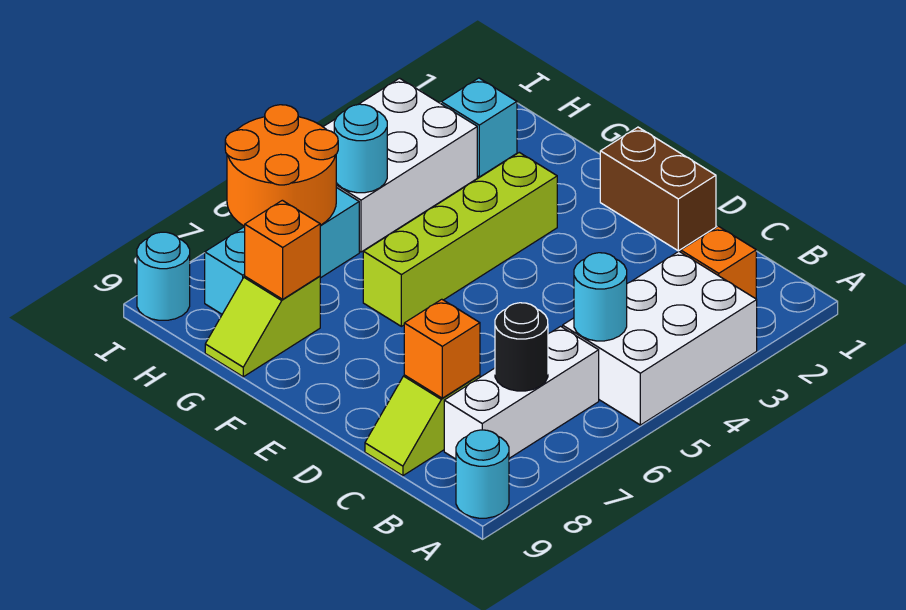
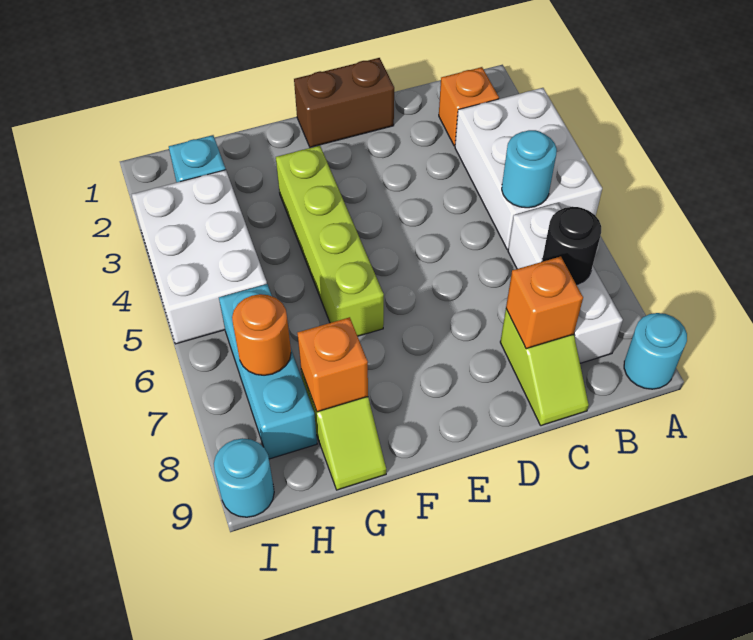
cyan 1x1 round brick [334,104,387,193] -> none
orange 2x2 round brick [225,105,338,226] -> orange 1x1 round brick [232,294,291,375]

